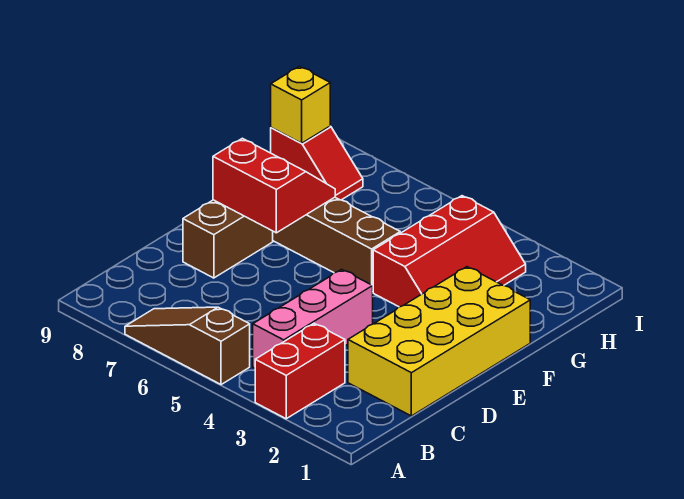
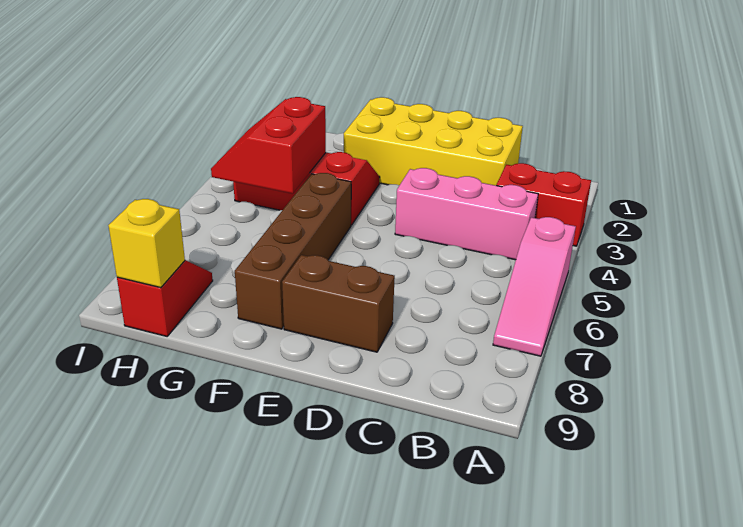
brown 1x3 slope [125,307,250,385] -> pink 1x3 slope [493,217,576,356]
red 2x2 slope [213,138,335,233] -> red 2x2 slope moved to [211,97,326,194]

